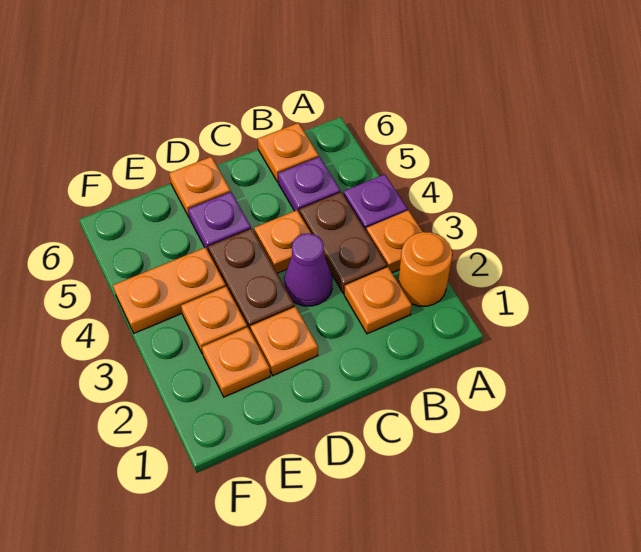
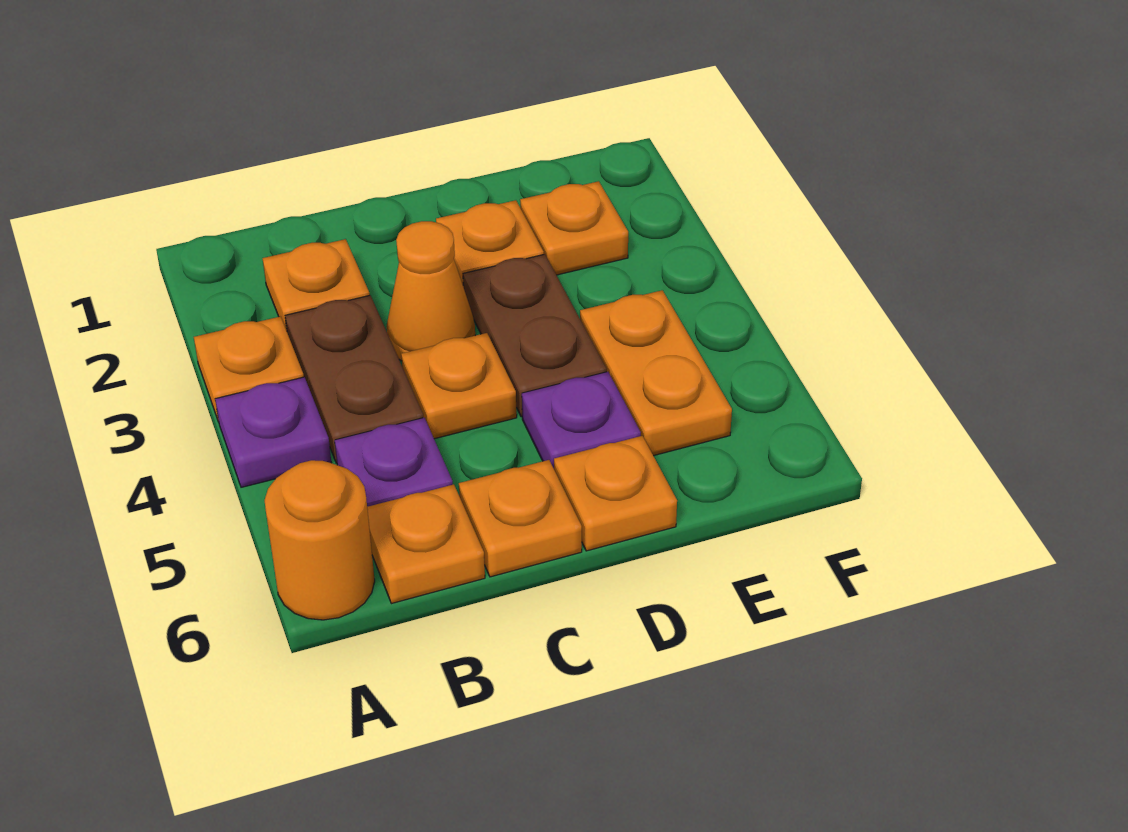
orange 1x1 round brick [398,232,452,306] -> orange 1x1 round brick moved to [265,460,375,620]
purple 1x1 cone [284,233,333,306] -> orange 1x1 cone [387,221,475,361]
orange 1x1 plate [181,287,247,354] -> orange 1x1 plate moved to [459,460,582,577]
orange 1x2 plate [113,247,226,333] -> orange 1x2 plate turned to [580,290,732,456]

